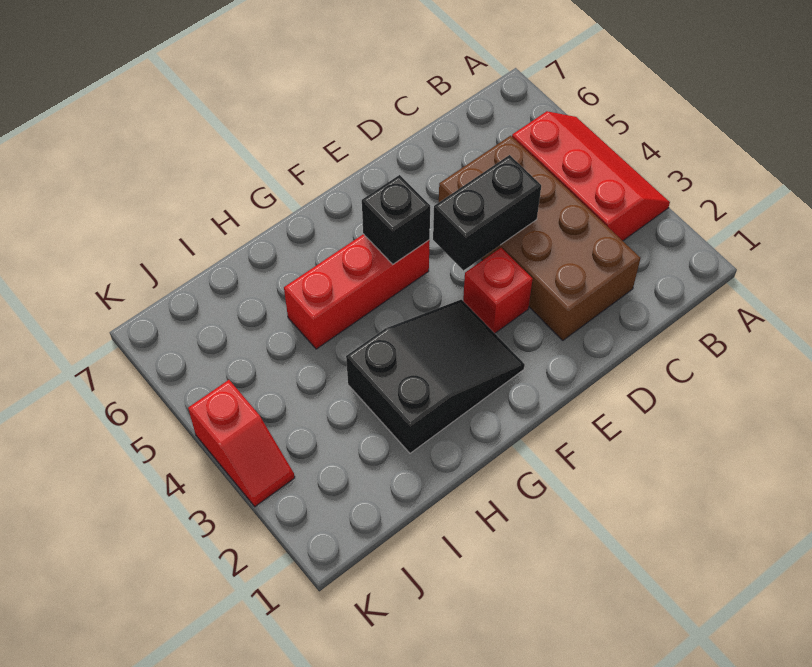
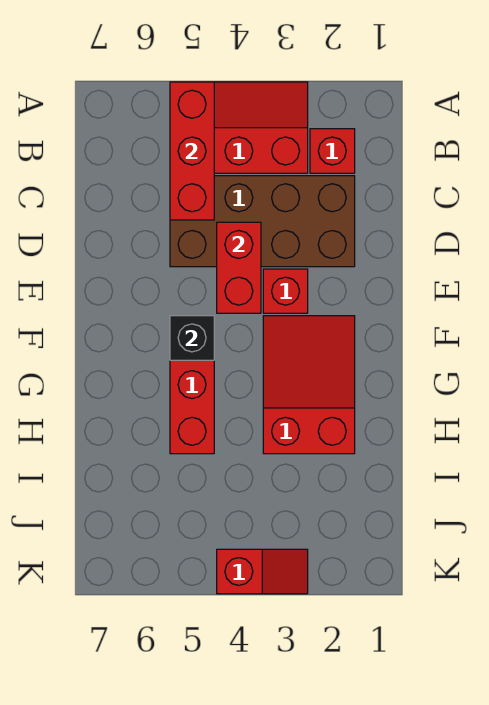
none -> red 1x3 brick [170,82,214,220]
none -> red 1x1 brick [310,129,355,173]
black 1x2 brick [433,155,541,271] -> red 1x2 brick [217,222,261,313]
black 2x3 slope [346,299,525,453] -> red 2x3 slope [263,316,355,454]

